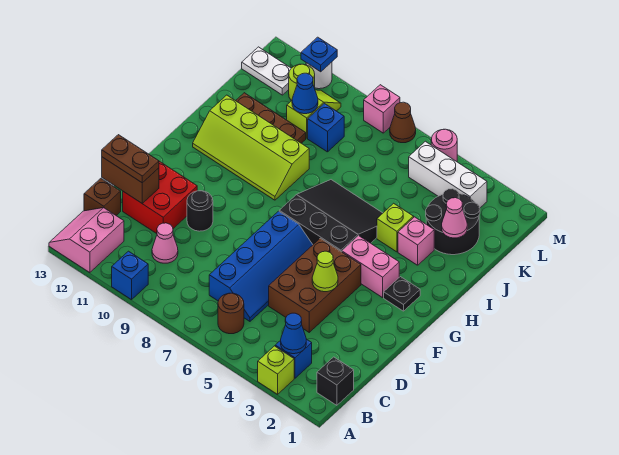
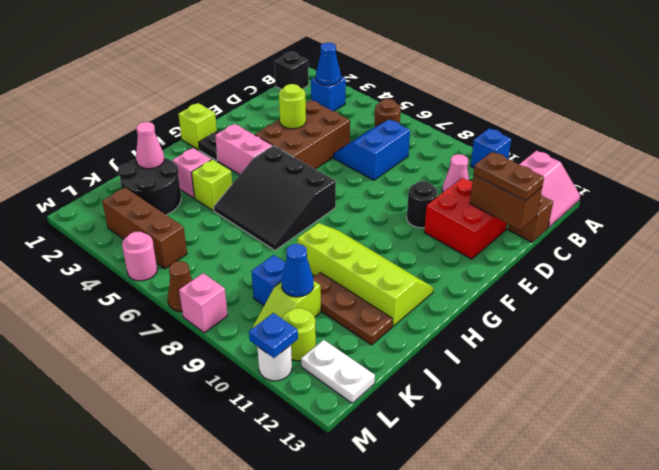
lime 1x1 brick [258,346,294,394] -> lime 1x1 brick moved to [178,103,217,150]
blue 2x4 slope [209,211,313,321] -> blue 2x2 slope [334,119,410,180]
lime 1x1 cone [312,251,338,292] -> lime 1x1 round brick [279,84,306,129]
white 1x3 brick [409,141,487,208] -> brown 1x3 brick [102,188,187,269]

